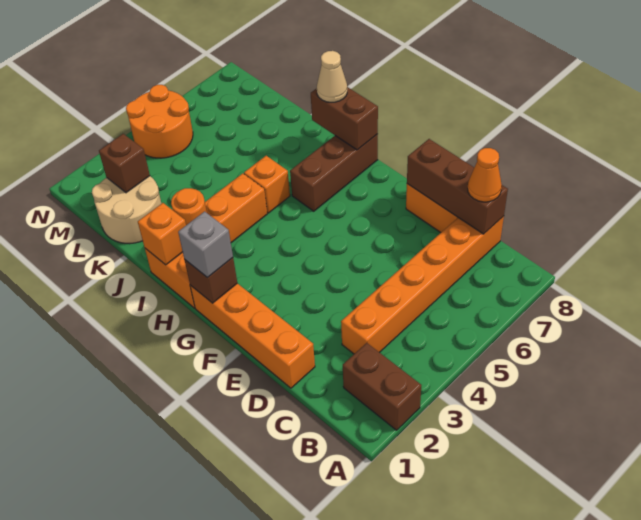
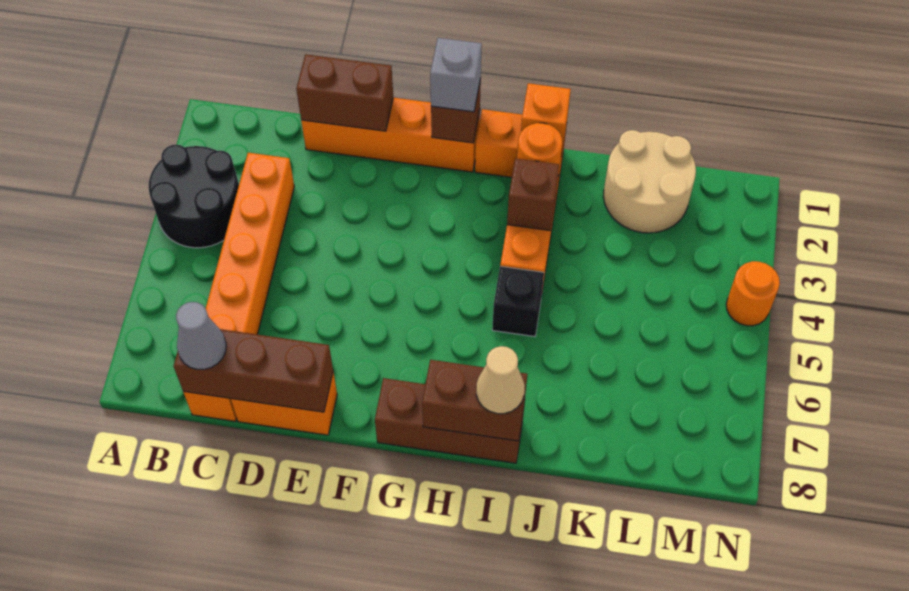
brown 1x2 brick [343,343,421,430] -> brown 1x2 brick moved to [296,54,393,131]
none -> black 2x2 round brick [149,145,239,248]
orange 1x1 cone [468,148,502,202] -> grey 1x1 cone [176,302,226,369]
brown 1x3 brick [290,134,378,211] -> brown 1x3 brick turned to [375,378,525,463]
orange 1x1 brick [244,156,290,213] -> black 1x1 brick [492,266,544,337]
brown 1x1 brick [99,134,150,193] -> brown 1x1 brick moved to [507,158,559,231]
orange 2x2 round brick [126,85,193,158] -> orange 1x1 round brick [726,261,780,326]

